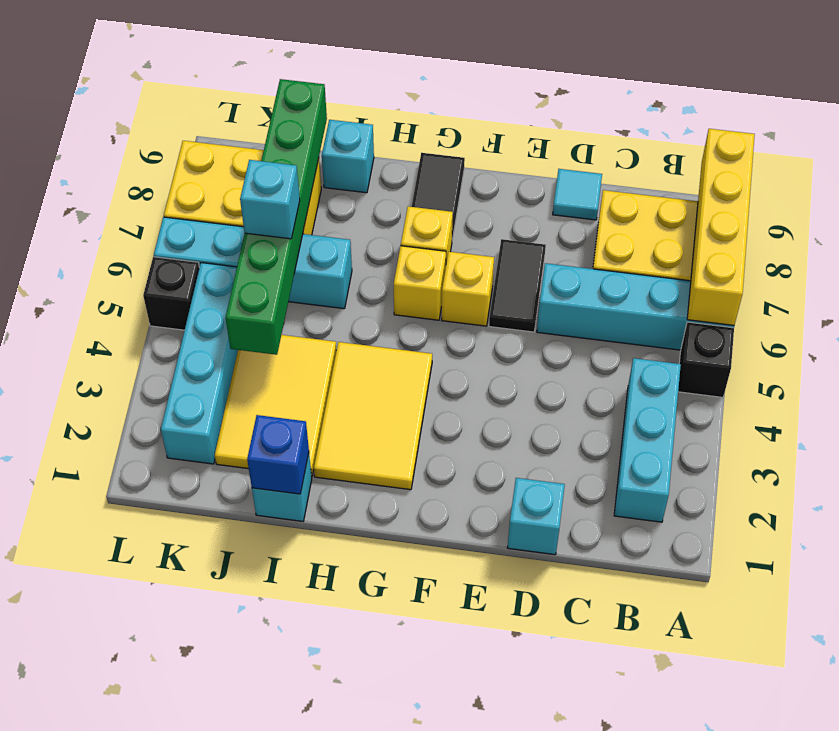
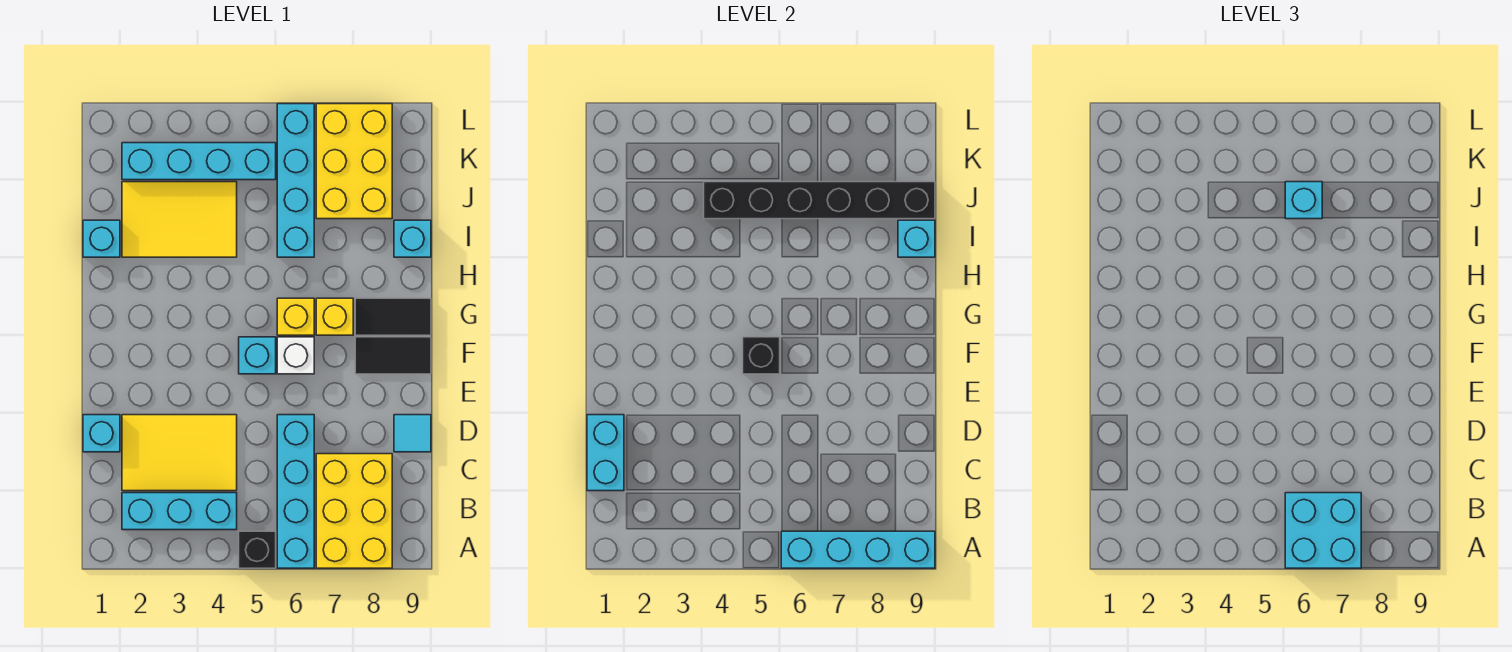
yellow 1x4 brick [687,129,755,325] -> cyan 1x4 brick [781,531,935,568]
none -> cyan 2x2 brick [1285,493,1361,568]
none -> cyan 1x2 brick [587,415,624,491]
black 1x2 tile [489,239,546,332] -> black 1x2 tile moved to [355,337,431,374]
none -> cyan 1x1 brick [239,337,276,374]
yellow 1x1 brick [442,252,494,326] -> white 1x1 brick [277,337,314,374]
yellow 2x3 tile [314,342,432,490] -> yellow 2x3 tile moved to [122,415,237,491]
blue 1x1 brick [247,415,309,494] -> none
none -> cyan 1x1 brick [898,220,935,257]
green 1x6 brick [226,79,327,355] -> black 1x6 brick [704,182,935,219]
black 1x1 brick [143,257,199,330] -> black 1x1 brick moved to [743,337,780,374]

